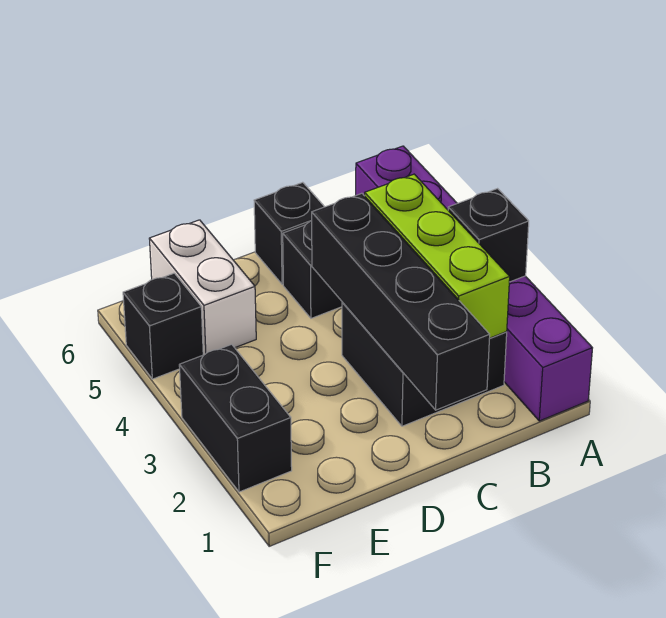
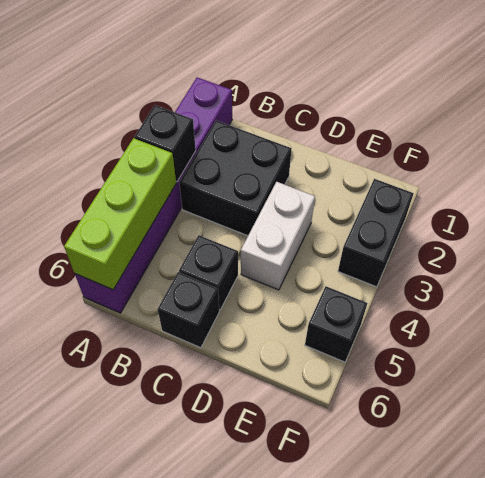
lime 1x3 brick [365,174,510,338] -> lime 1x3 brick moved to [64,138,176,290]
black 1x4 brick [312,193,490,410] -> none
white 1x2 brick [149,220,256,355] -> white 1x2 brick moved to [241,182,315,290]

